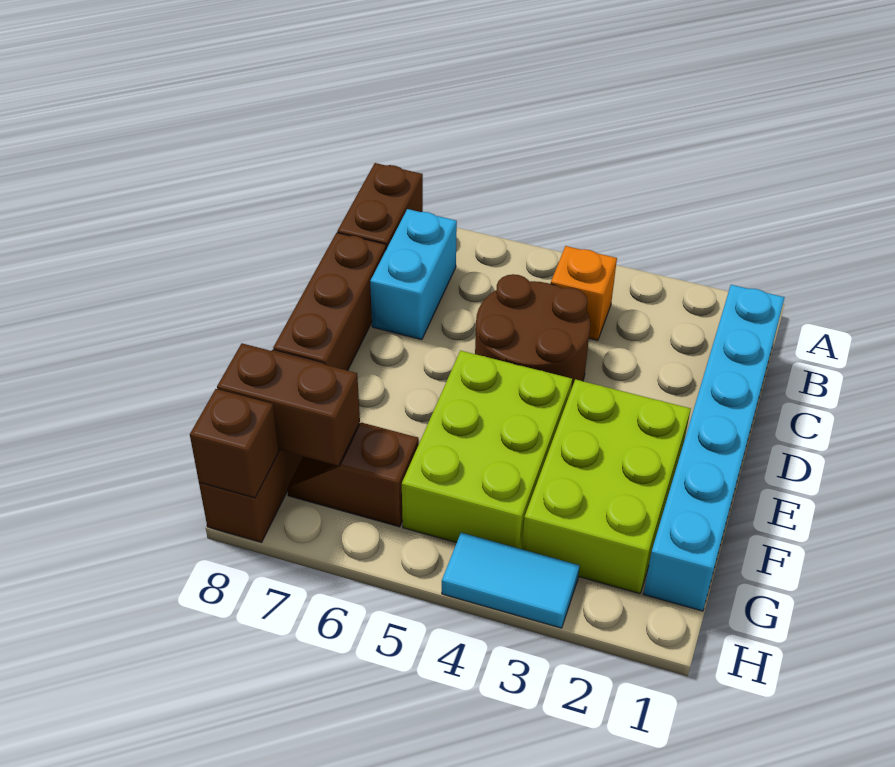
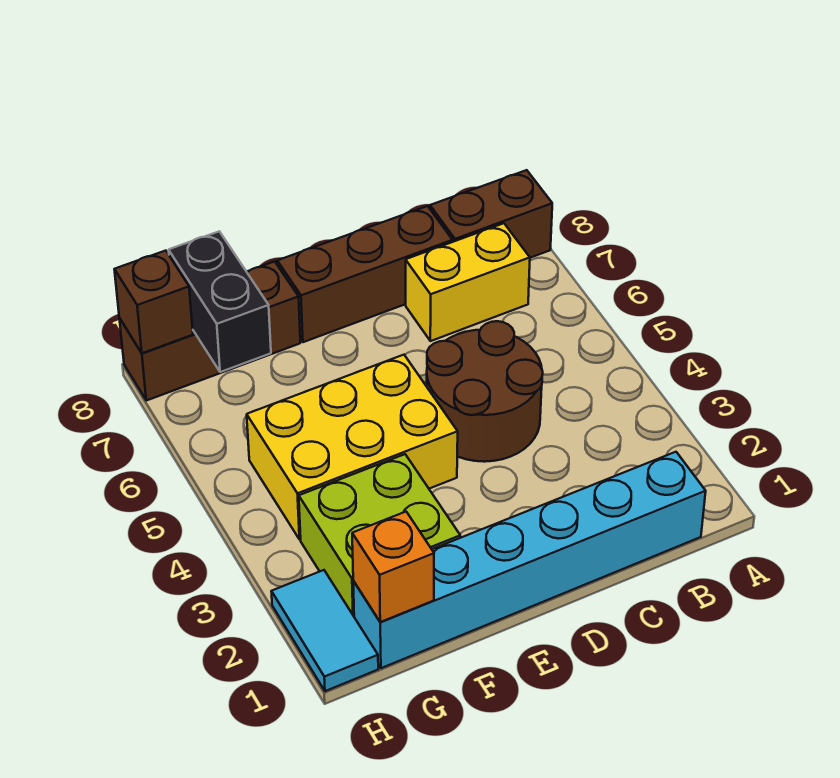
orange 1x1 brick [551,246,617,340] -> orange 1x1 brick moved to [352,512,434,622]
cyan 1x2 brick [370,209,457,340] -> yellow 1x2 brick [406,223,530,341]
lime 2x3 brick [522,379,691,594] -> lime 2x2 brick [299,454,460,616]
lime 2x3 brick [402,351,572,549] -> yellow 2x3 brick [247,355,458,539]
brown 1x2 slope [287,423,419,527] -> none
brown 1x2 brick [217,343,360,466] -> black 1x2 brick [169,231,271,372]
cyan 1x2 tile [442,533,580,628] -> cyan 1x2 tile moved to [271,570,378,691]

